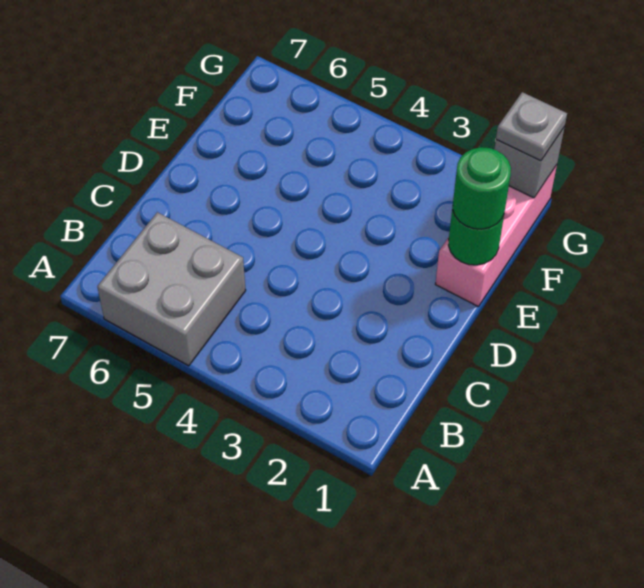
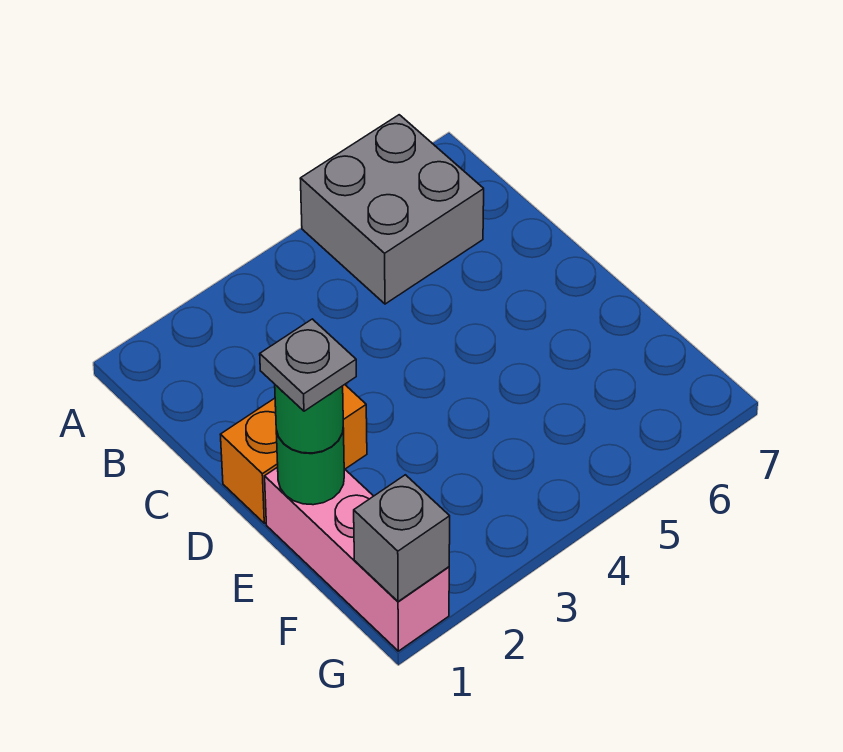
none -> orange 1x2 brick [220,385,367,523]
grey 1x1 plate [496,92,567,161] -> grey 1x1 plate moved to [260,319,356,411]

